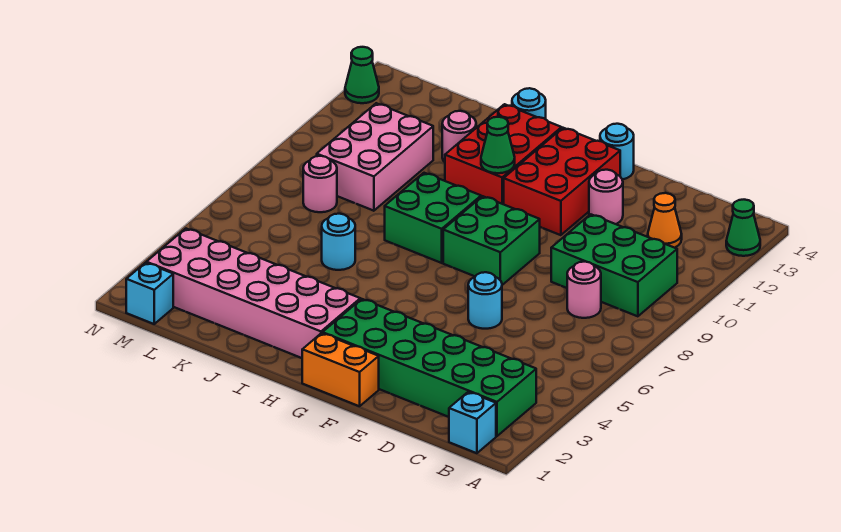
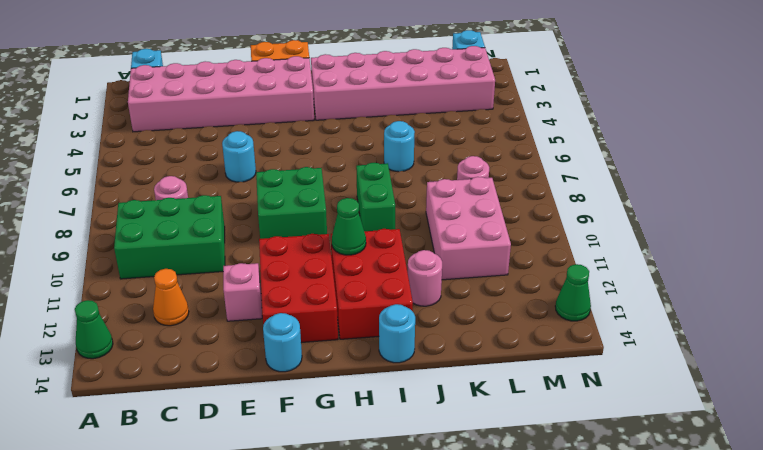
green 2x6 brick [322,299,536,436] -> pink 2x6 brick [127,56,314,132]
pink 1x1 round brick [589,170,623,224] -> pink 1x1 brick [223,263,262,321]
green 2x2 brick [385,173,481,263] -> green 1x2 brick [356,163,395,231]

